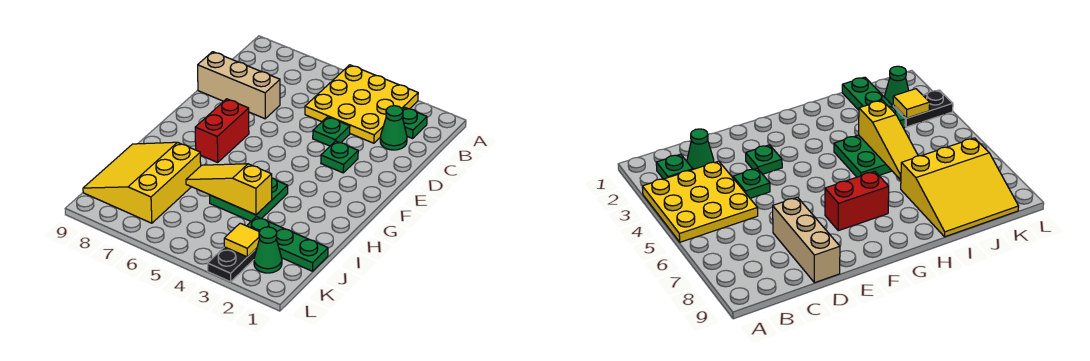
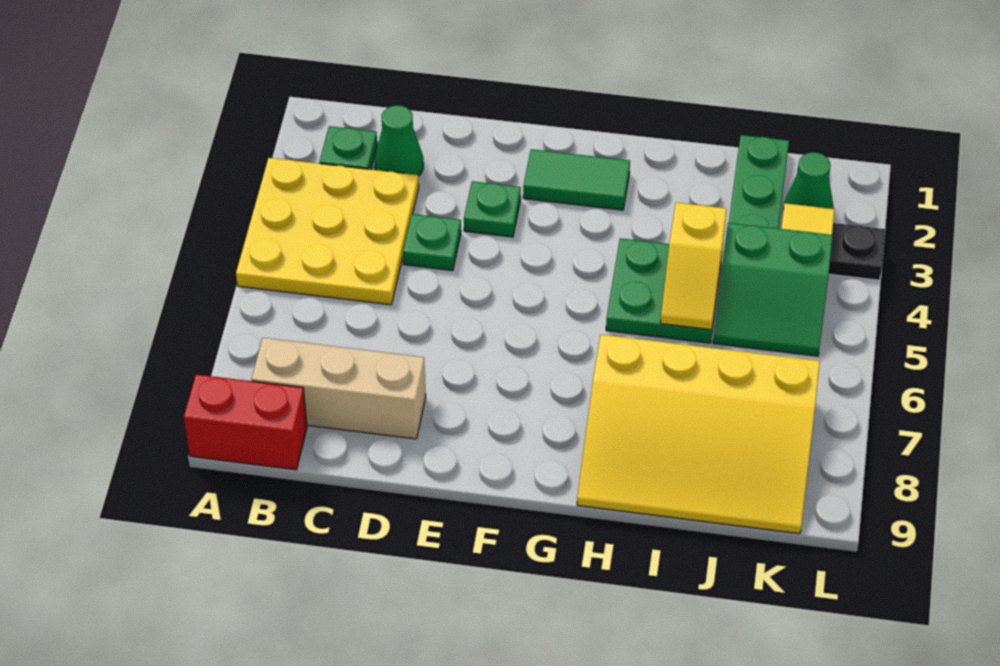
tan 1x3 brick [198,52,280,119] -> tan 1x3 brick turned to [251,338,426,439]
none -> green 1x2 tile [523,149,630,210]
red 1x2 brick [195,99,249,162] -> red 1x2 brick moved to [184,374,307,470]
yellow 1x3 slope [186,164,272,215] -> yellow 1x2 slope [660,202,727,330]
yellow 3x3 slope [83,142,201,223] -> yellow 3x4 slope [577,335,820,534]
none -> green 2x2 slope [713,223,833,356]

